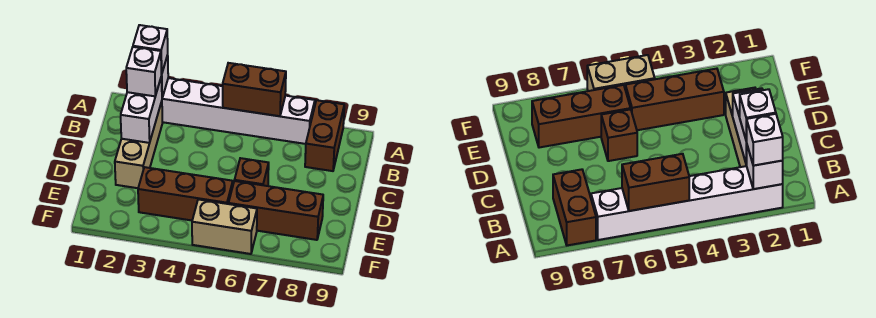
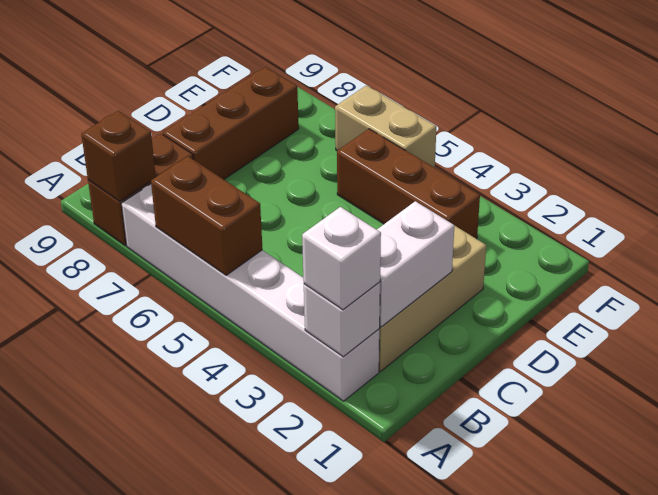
white 1x1 brick [126,47,162,96] -> none
brown 1x1 brick [234,158,269,186] -> brown 1x1 brick moved to [81,111,156,201]
brown 1x3 brick [229,181,323,240] -> brown 1x3 brick turned to [163,67,299,179]

